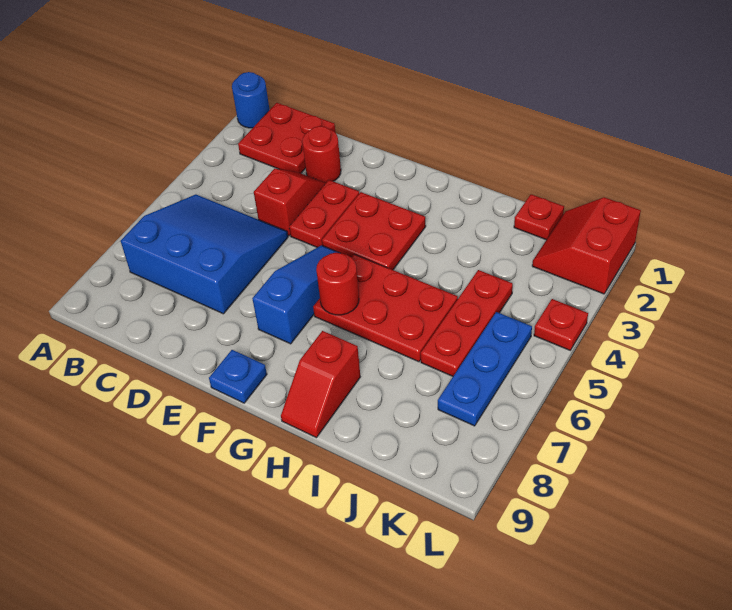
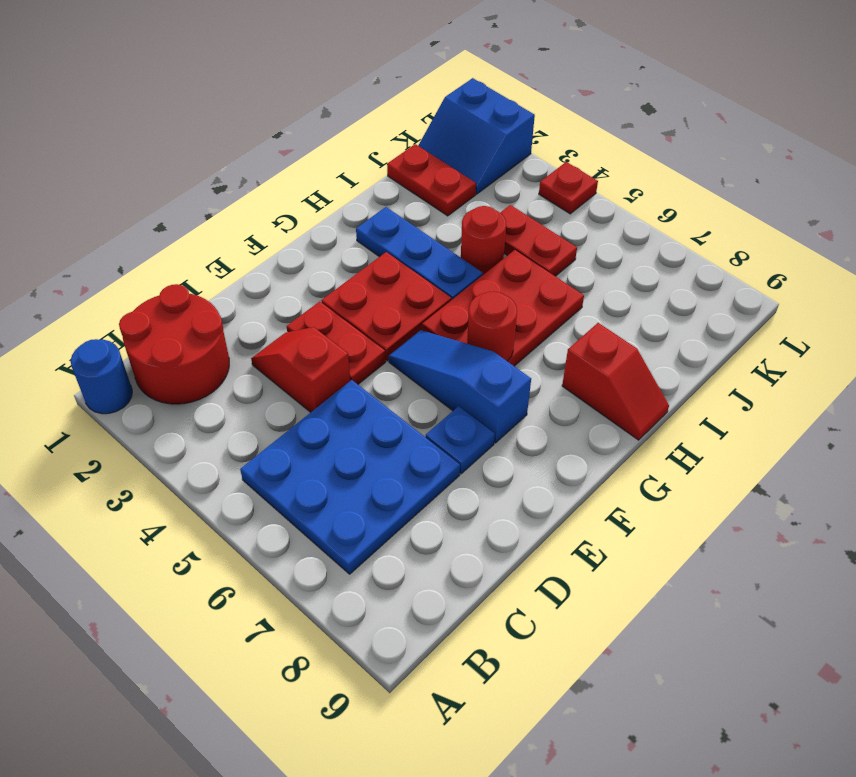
red 2x2 plate [238,103,335,173] -> red 2x2 round brick [119,284,229,404]
blue 3x3 slope [121,194,288,314] -> blue 3x3 plate [240,380,460,574]
red 1x1 round brick [302,126,341,183] -> red 1x1 round brick moved to [461,206,506,275]
blue 1x1 plate [209,350,267,403] -> blue 1x1 plate moved to [426,406,495,474]
red 1x1 plate [514,194,564,240] -> red 1x2 plate [387,144,476,216]
red 1x3 plate [421,270,513,376] -> red 1x2 plate [500,205,577,276]
red 2x2 slope [532,197,641,294] -> blue 2x2 slope [418,78,535,194]
blue 1x3 plate [438,312,532,426] -> blue 1x3 plate moved to [356,207,483,300]

